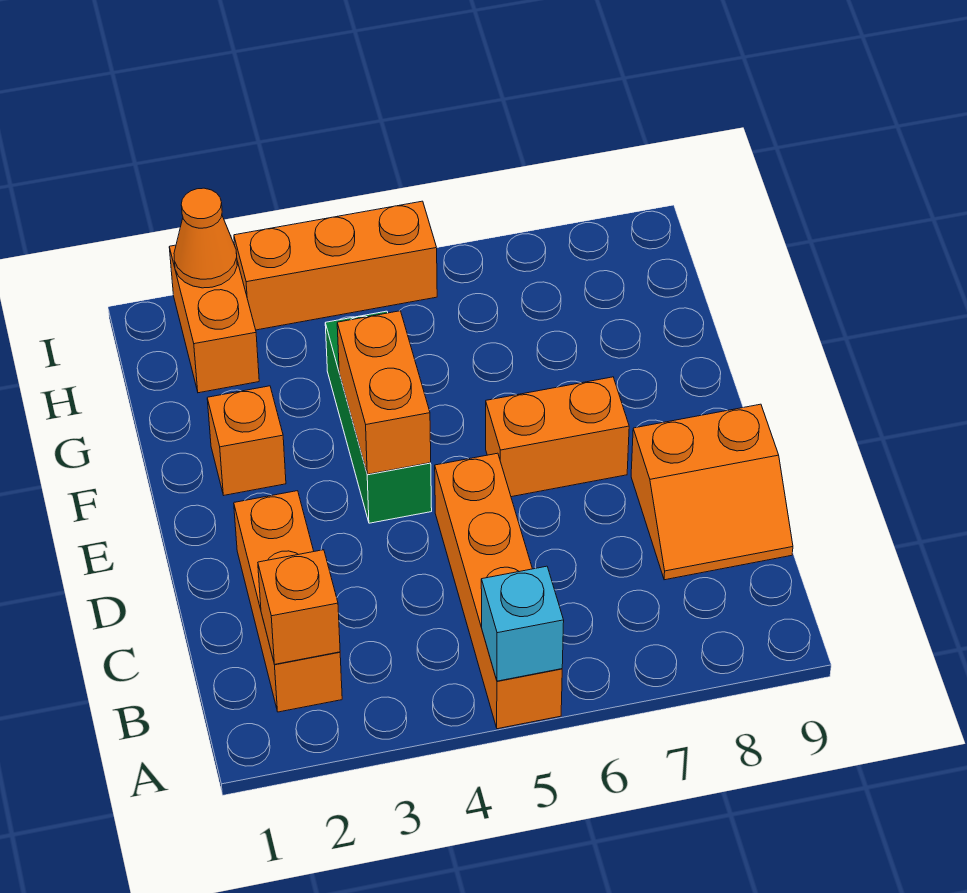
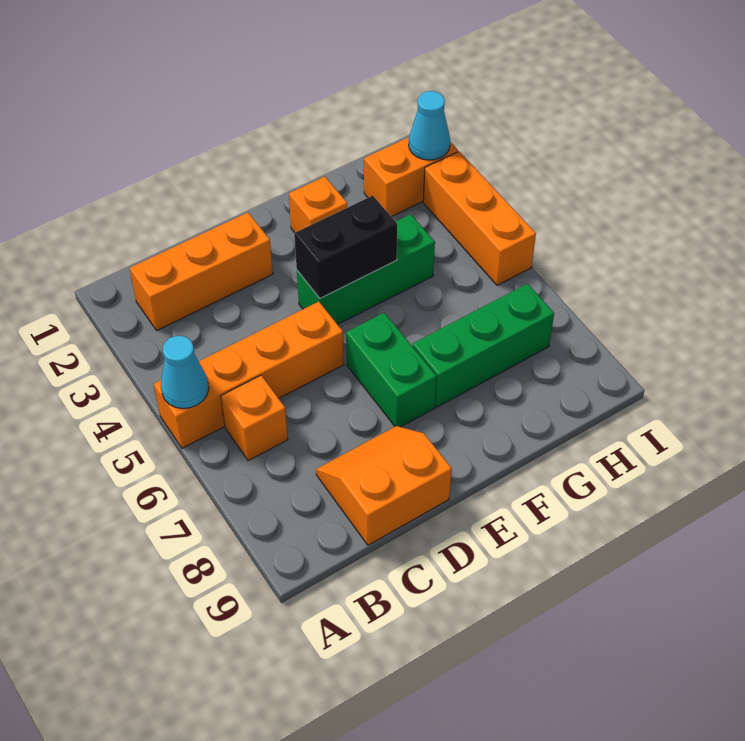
cyan 1x1 brick [481,566,564,681] -> cyan 1x1 cone [161,336,209,409]
orange 1x1 brick [258,550,340,665] -> orange 1x1 brick moved to [221,376,288,461]
orange 2x2 slope [631,404,793,580] -> orange 2x2 slope turned to [316,426,452,545]
orange 1x2 brick [337,311,431,474] -> black 1x2 brick [294,196,397,298]
orange 1x2 brick [486,377,629,497] -> green 1x2 brick [346,313,436,427]
none -> green 1x3 brick [412,284,554,407]
orange 1x1 cone [174,188,237,288] -> cyan 1x1 cone [409,91,450,160]

